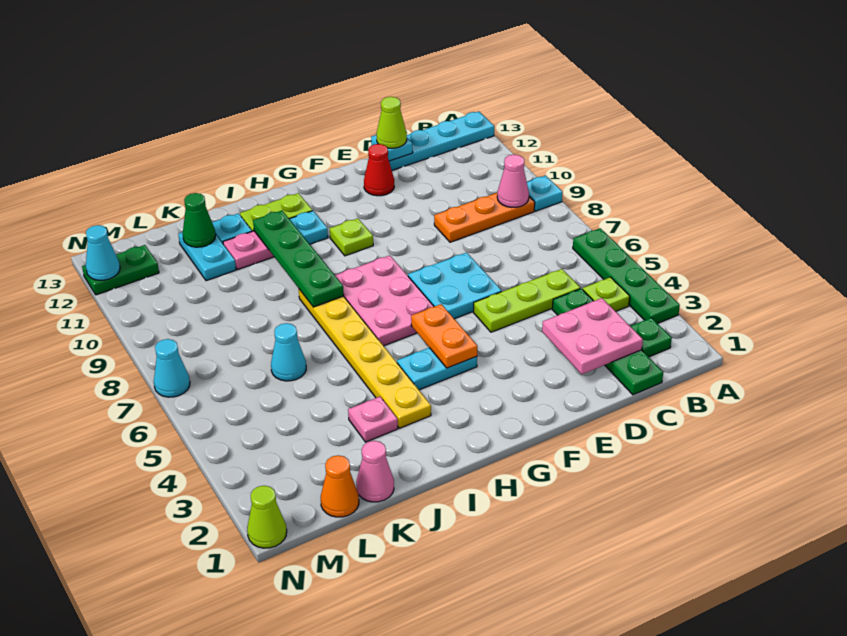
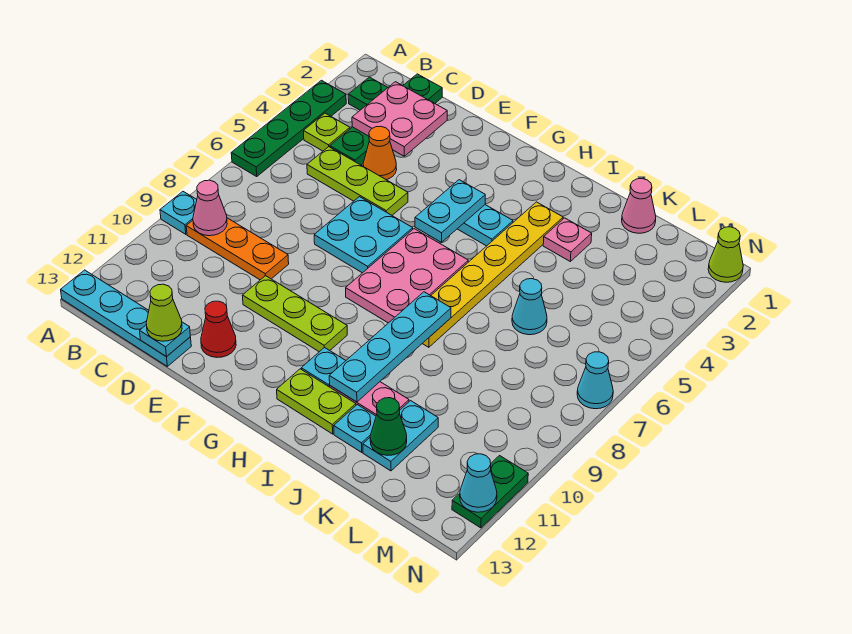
orange 1x2 plate [411,304,477,368] -> cyan 1x2 plate [415,180,485,243]
lime 1x1 plate [330,218,373,256] -> lime 1x3 plate [242,276,347,352]
green 1x4 plate [253,211,344,307] -> cyan 1x4 plate [329,292,451,402]
orange 1x1 cone [321,455,359,517] -> orange 1x1 cone moved to [363,126,397,180]
green 1x2 plate [82,245,159,295] -> green 1x2 plate turned to [452,456,528,528]

